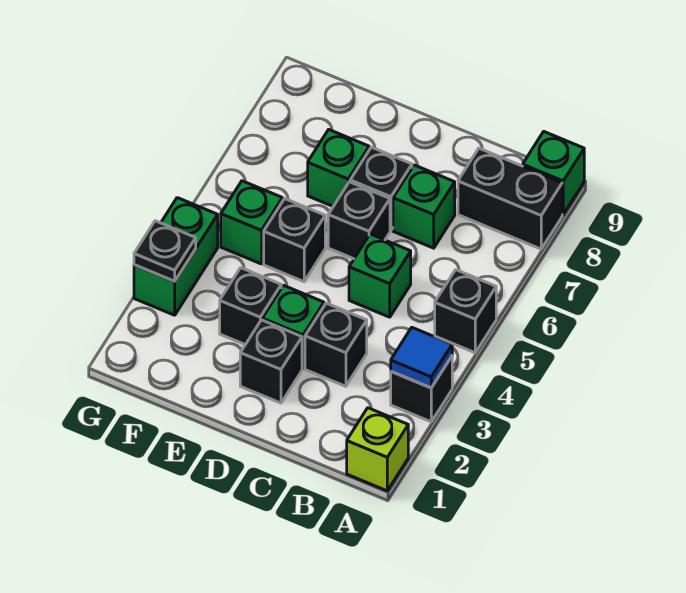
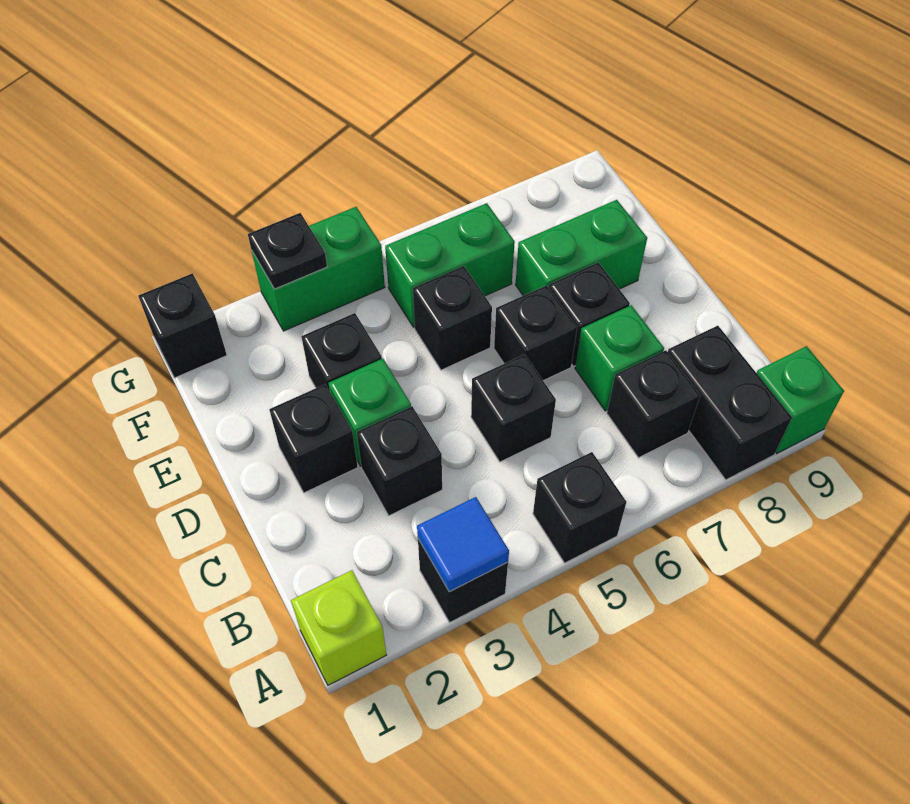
none -> black 1x1 brick [607,350,700,458]
green 1x1 brick [349,234,411,317] -> black 1x1 brick [471,354,556,462]
green 1x1 brick [308,130,369,206] -> green 1x2 brick [516,200,647,296]
green 1x1 brick [221,181,282,264] -> green 1x2 brick [385,203,515,327]
none -> black 1x1 brick [138,273,227,378]

